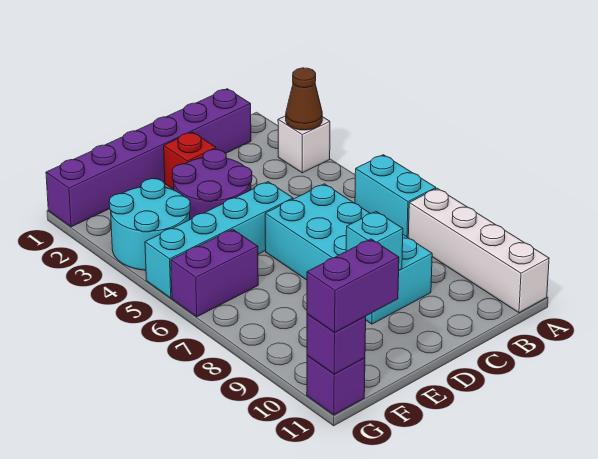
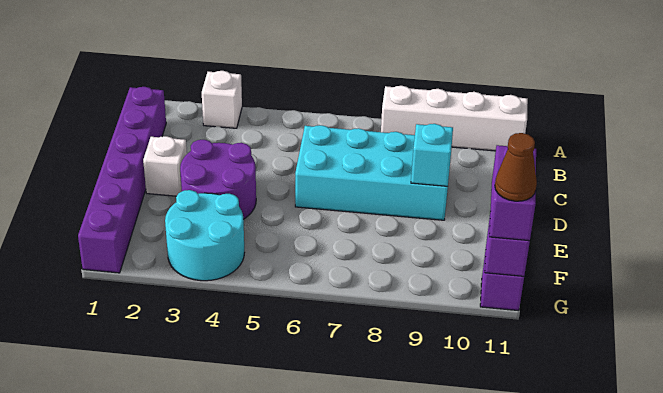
brown 1x1 cone [286,68,322,130] -> brown 1x1 cone moved to [495,133,537,201]
cyan 1x2 brick [355,155,436,237] -> none
red 1x1 brick [164,132,216,190] -> white 1x1 brick [143,136,187,196]
cyan 1x4 brick [145,182,293,298] -> none
purple 1x2 brick [171,229,258,317] -> none

